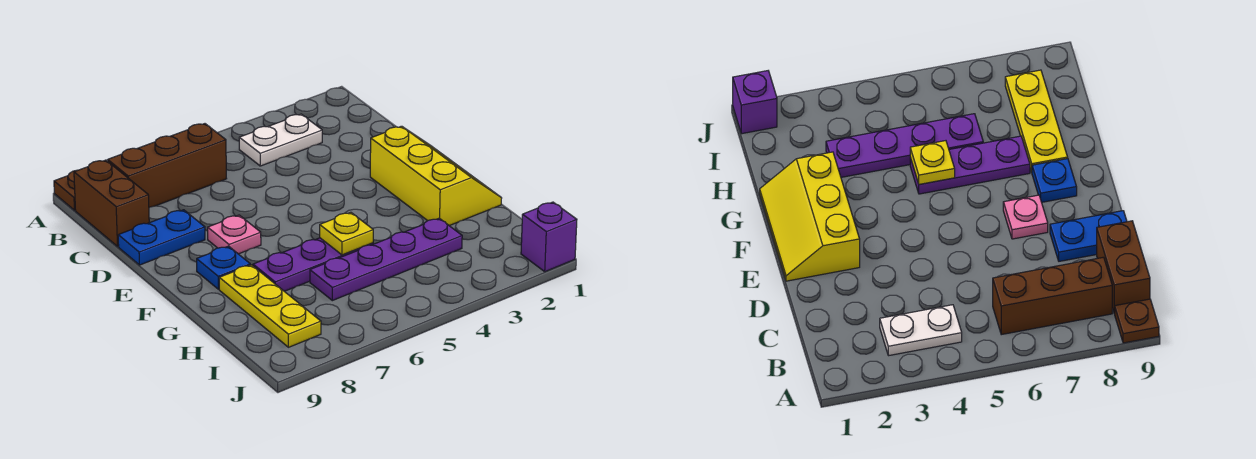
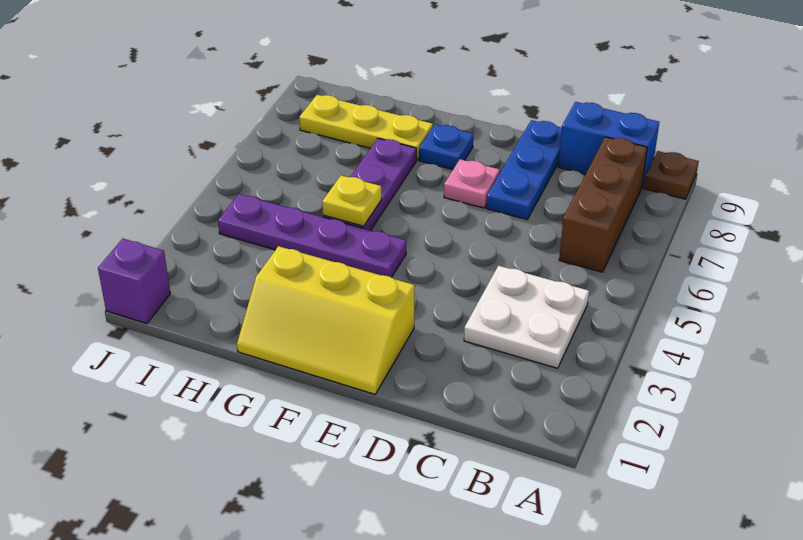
white 1x2 plate [239,114,322,166] -> white 2x2 plate [464,266,589,368]
brown 1x2 brick [74,160,149,246] -> blue 1x2 brick [558,102,659,187]
blue 1x2 plate [118,210,205,265] -> blue 1x3 plate [486,120,562,219]
purple 1x4 plate [310,218,462,301] -> purple 1x4 plate turned to [218,194,406,277]

